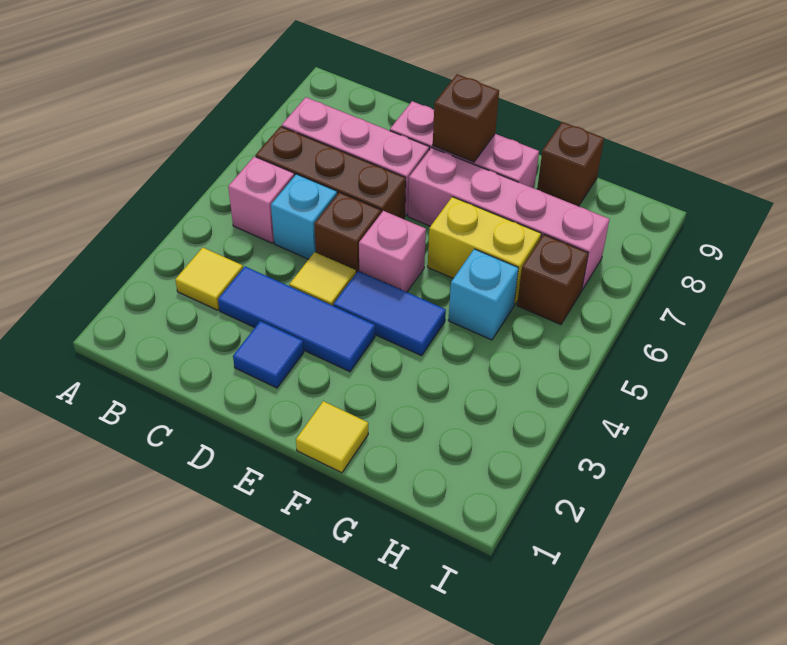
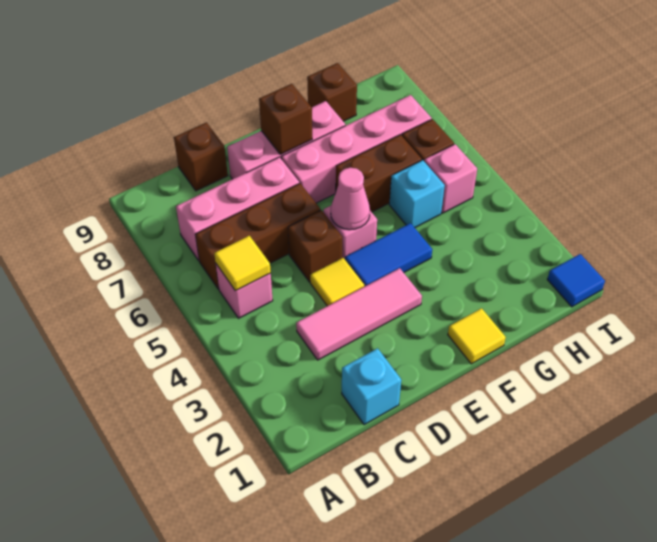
yellow 1x1 tile [175,247,243,310] -> yellow 1x1 tile moved to [214,236,271,291]
blue 1x3 tile [218,267,375,372] -> pink 1x3 tile [296,268,422,360]
cyan 1x1 brick [271,174,337,259] -> cyan 1x1 brick moved to [342,348,401,425]
none -> brown 1x1 brick [174,122,228,191]
blue 1x1 tile [233,321,304,388] -> blue 1x1 tile moved to [547,254,605,307]
none -> pink 1x1 cone [331,167,370,230]
yellow 1x2 brick [428,197,541,305] -> brown 1x2 brick [336,135,422,212]
none -> pink 1x1 brick [424,144,477,213]

